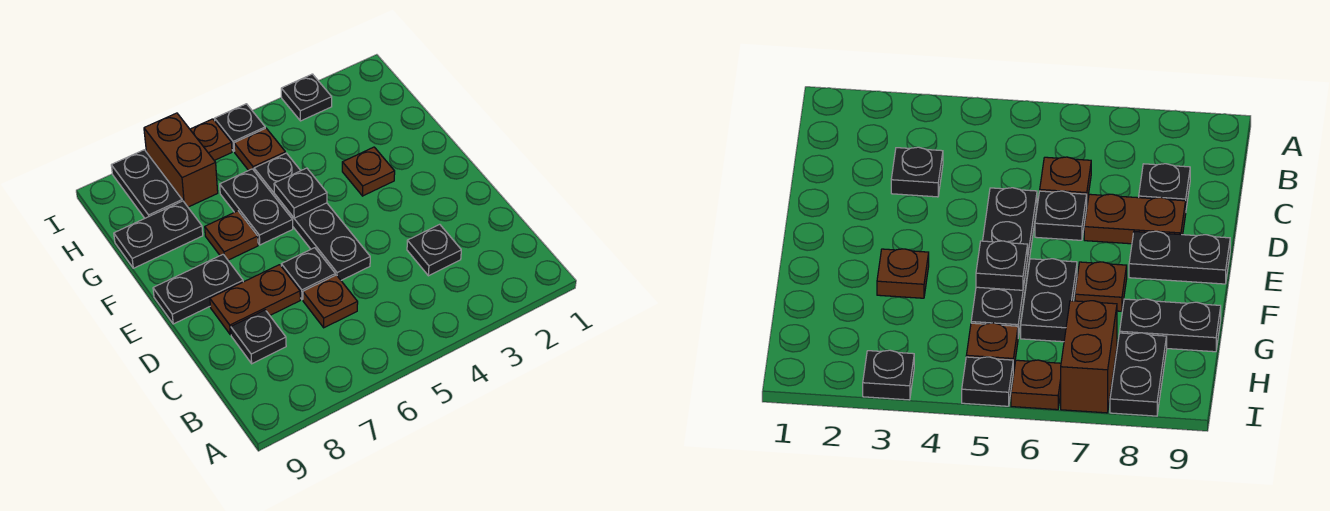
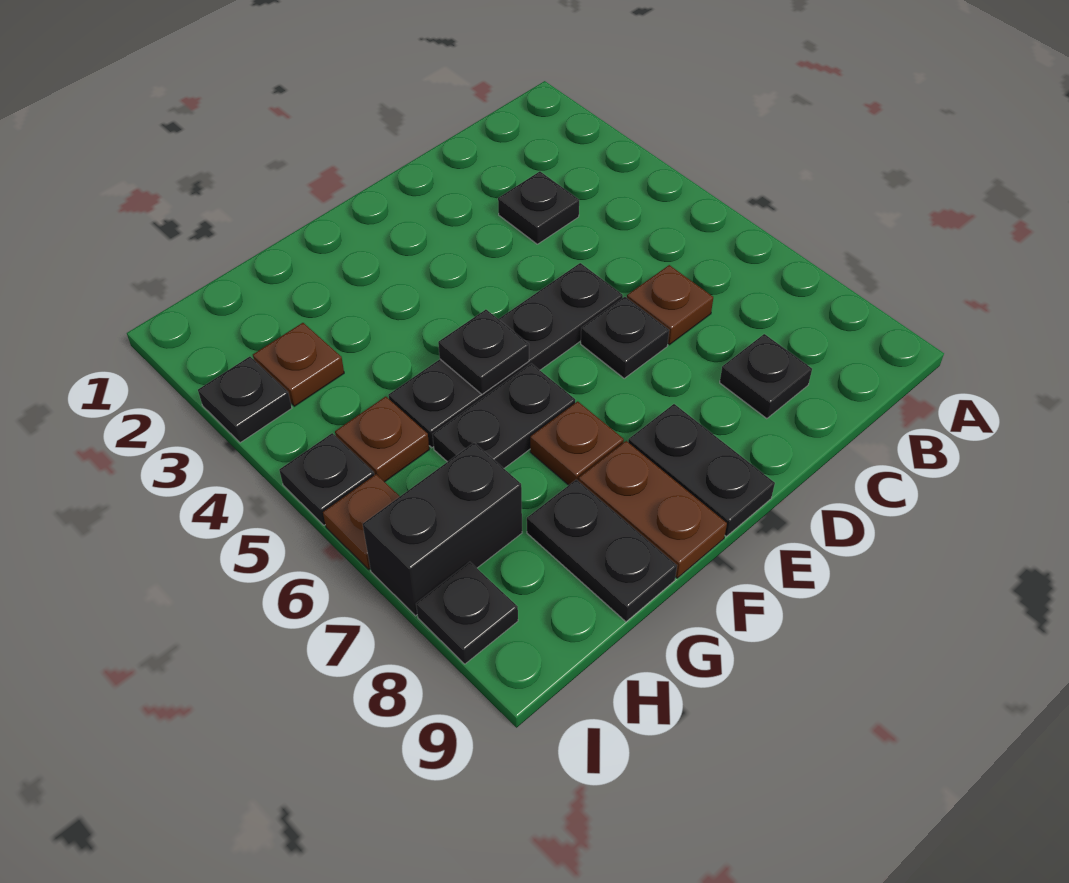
brown 1x2 plate [210,265,300,335] -> brown 1x2 plate moved to [579,441,727,578]
brown 1x1 plate [342,147,395,196] -> brown 1x1 plate moved to [253,323,344,406]
brown 1x2 brick [144,113,218,207] -> black 1x2 brick [363,443,522,616]
black 1x2 plate [111,150,182,218] -> black 1x1 plate [416,562,518,664]

